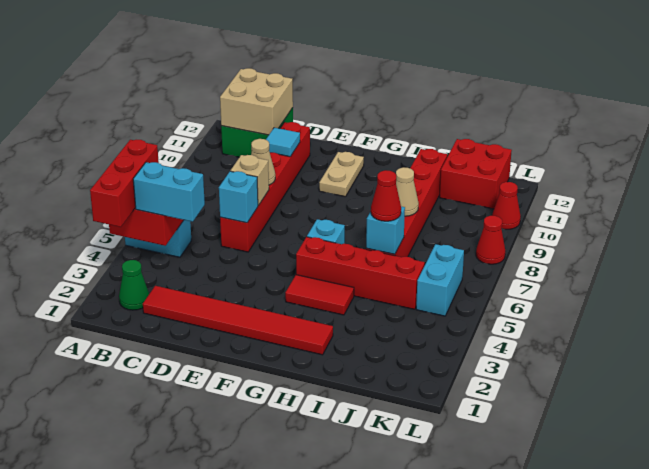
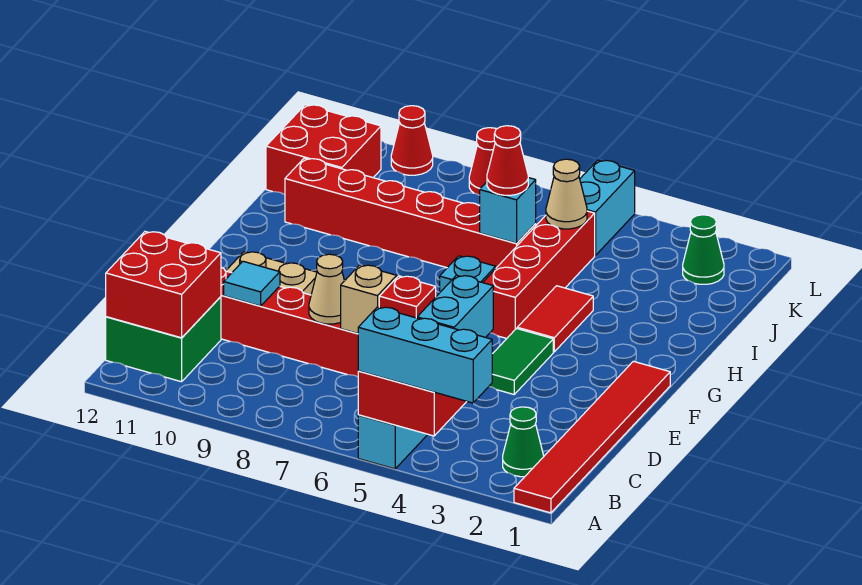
red 1x3 brick [90,140,159,227] -> cyan 1x3 brick [358,307,492,403]
tan 2x2 brick [220,68,293,135] -> red 2x2 brick [106,232,221,338]
red 1x6 tile [143,286,333,355] -> red 1x6 tile moved to [514,361,670,513]
cyan 1x1 brick [219,171,258,223] -> red 1x1 brick [379,276,436,318]
none -> green 1x2 tile [489,328,553,394]
tan 1x1 cone [396,167,419,216] -> tan 1x1 cone moved to [546,159,587,229]
none -> green 1x1 cone [683,215,724,284]
cyan 1x2 brick [416,244,464,316] -> cyan 1x2 brick turned to [580,160,635,256]

